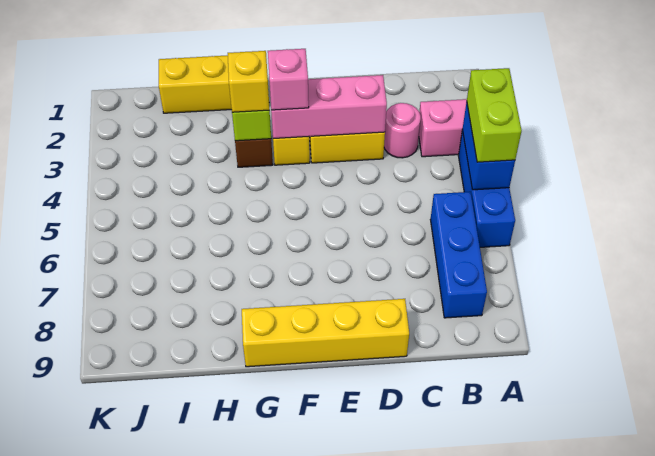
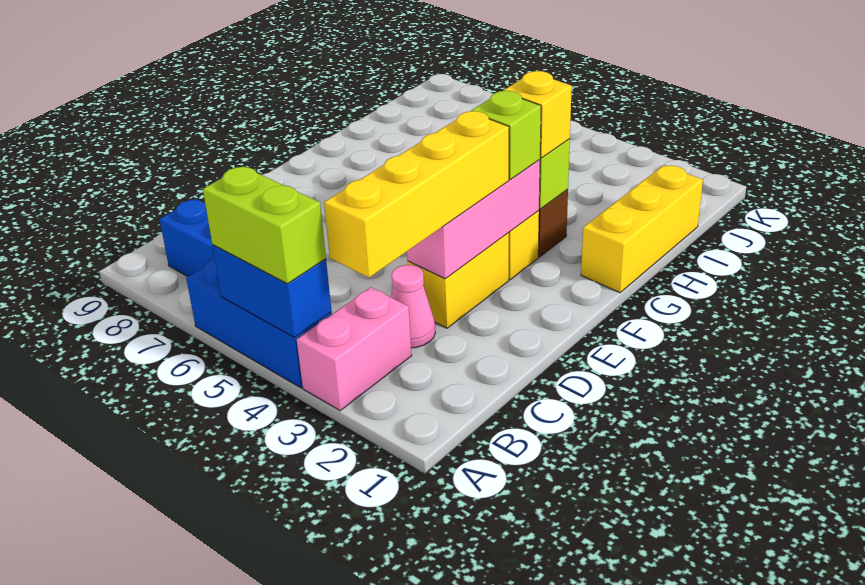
pink 1x1 round brick [384,103,421,158] -> pink 1x1 cone [391,265,435,348]
yellow 1x4 brick [242,299,409,367] -> yellow 1x4 brick moved to [324,111,509,278]
pink 1x1 brick [268,49,309,110] -> lime 1x1 brick [471,91,541,179]

